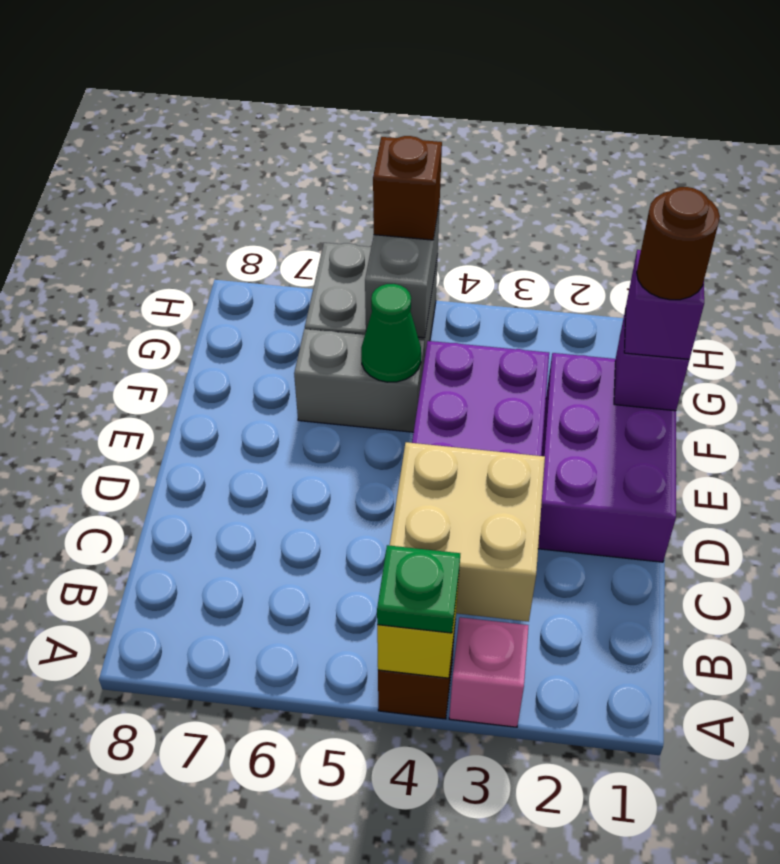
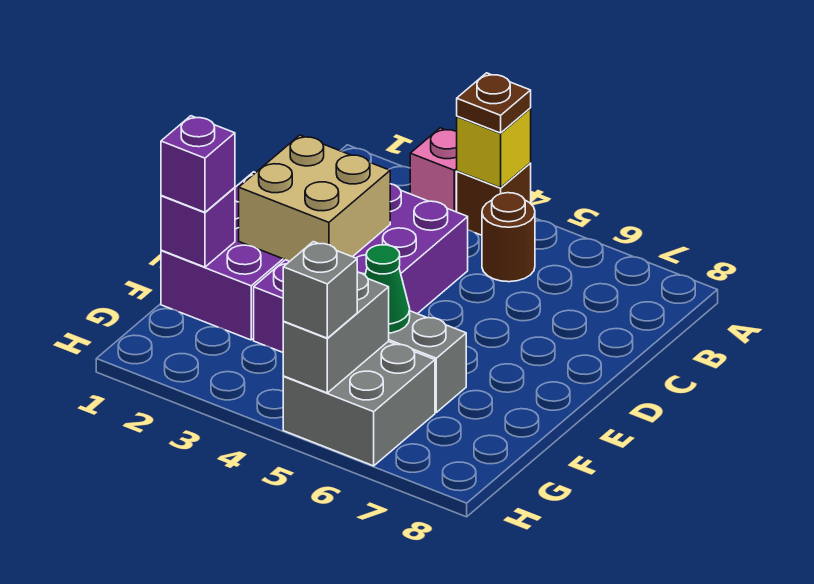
green 1x1 plate [377,545,460,633] -> brown 1x1 plate [457,73,531,133]
tan 2x2 brick [390,442,545,622] -> tan 2x2 brick moved to [239,135,390,261]
brown 1x1 round brick [637,187,720,300] -> brown 1x1 round brick moved to [482,193,535,282]
brown 1x1 brick [373,136,442,240] -> grey 1x1 brick [283,242,357,338]

